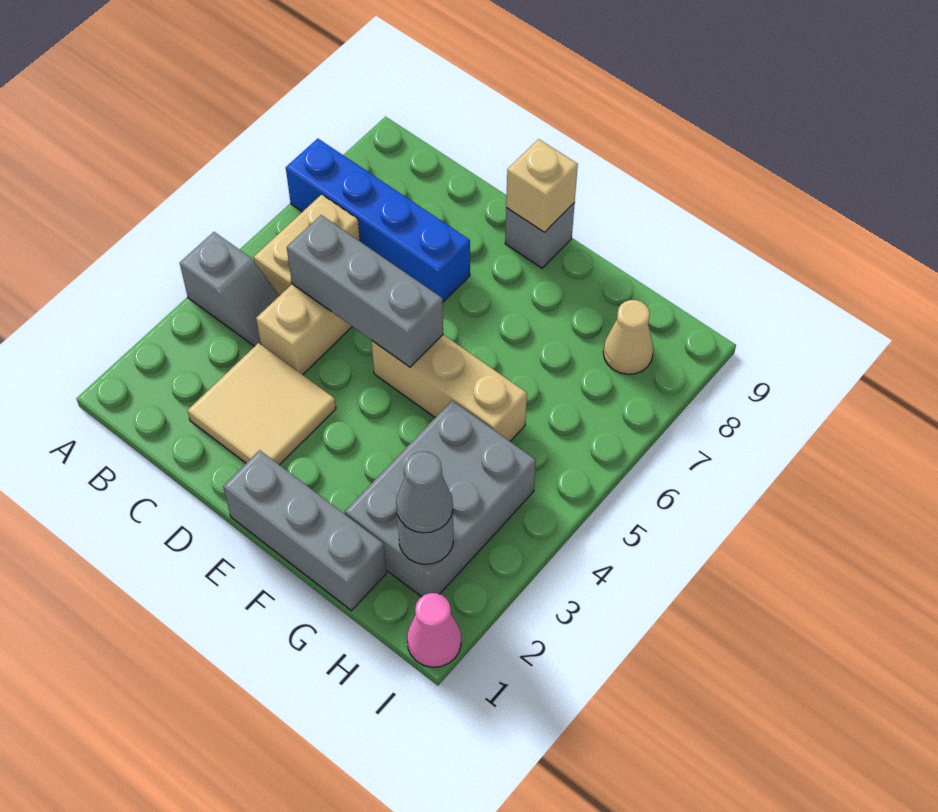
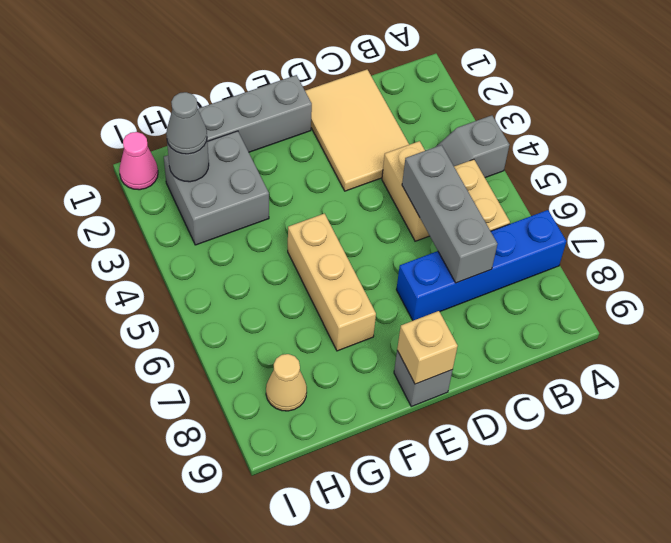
tan 2x2 tile [187,343,336,465] -> tan 2x3 tile [305,70,409,191]
grey 1x3 brick [287,215,443,367] -> grey 1x3 brick turned to [402,145,498,283]
tan 1x3 brick [371,335,527,441] -> tan 1x3 brick turned to [288,214,376,351]
grey 2x3 brick [345,401,536,597] -> grey 2x2 brick [164,131,269,245]

